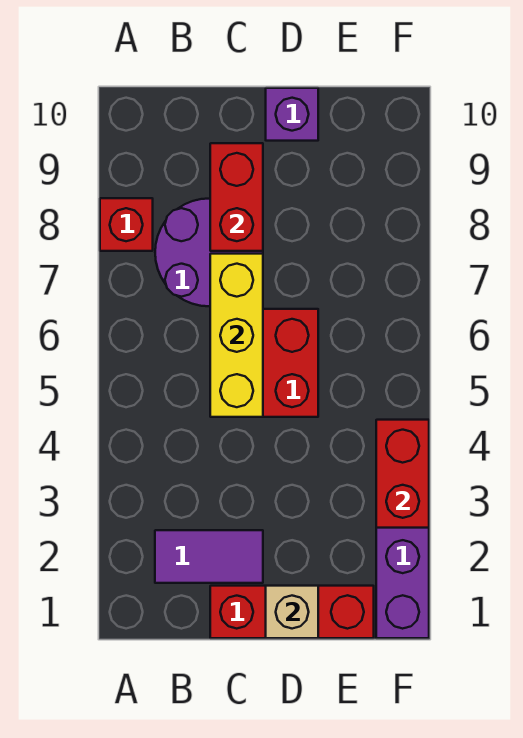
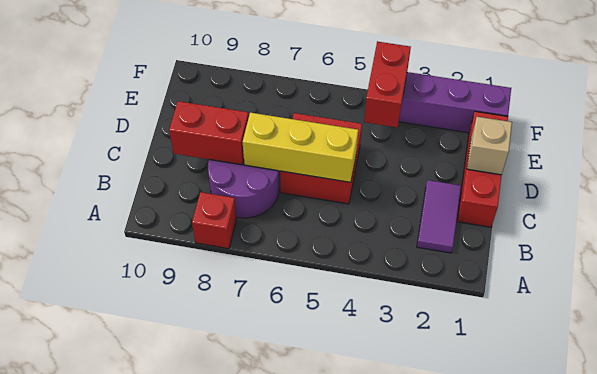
purple 1x1 brick [266,88,318,141] -> none
red 1x2 brick [376,420,429,528] -> red 1x2 brick turned to [364,42,411,127]

